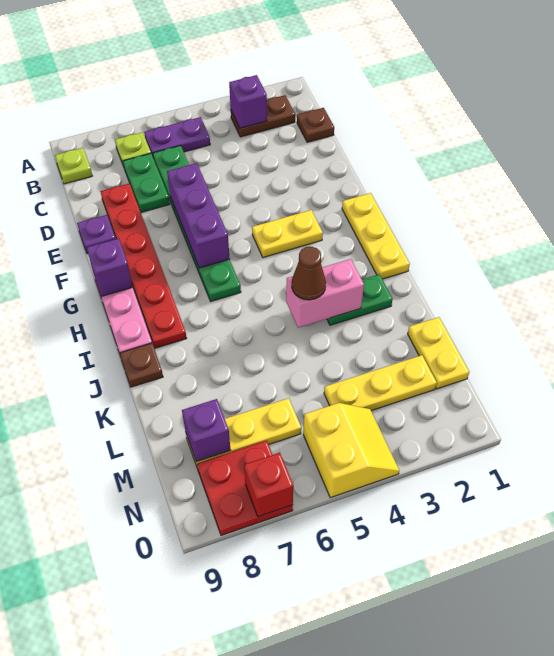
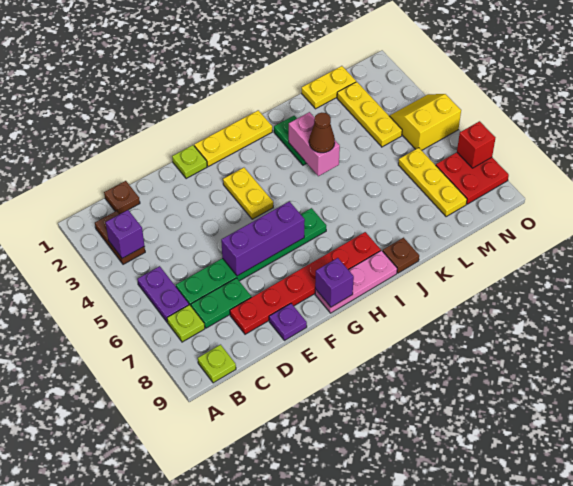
none -> lime 1x1 plate [172,145,207,179]
purple 1x1 brick [182,399,230,462] -> none

